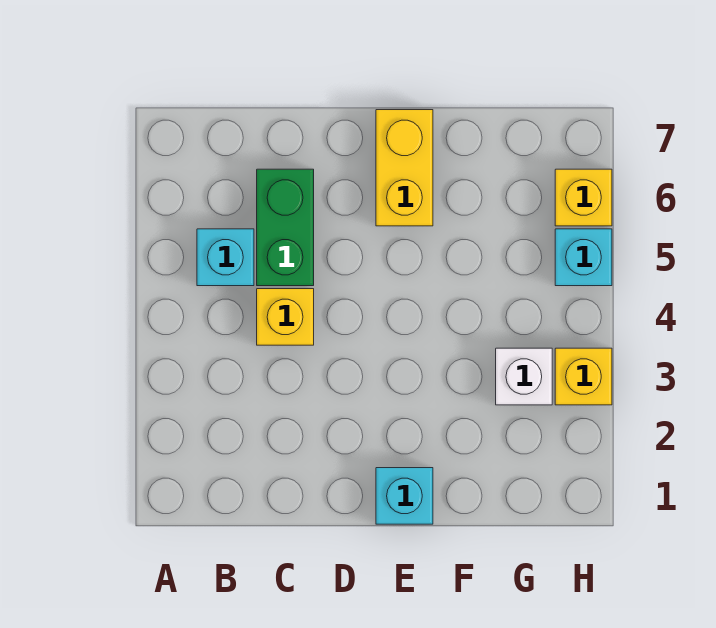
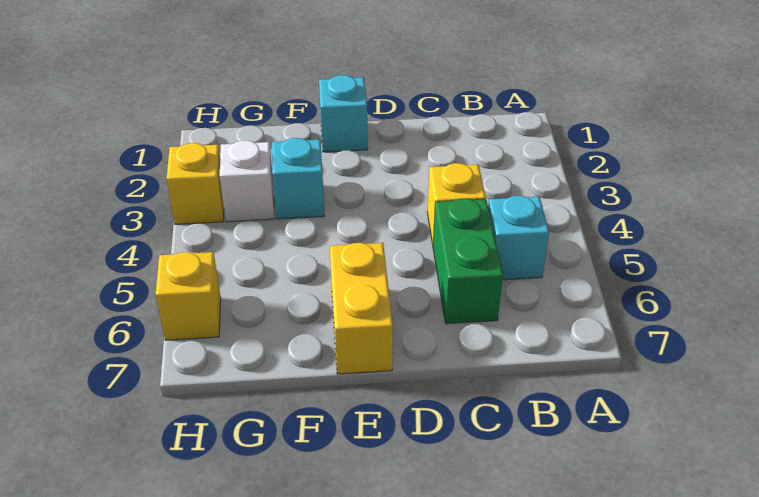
cyan 1x1 brick [555,229,612,286] -> cyan 1x1 brick moved to [272,138,325,219]

